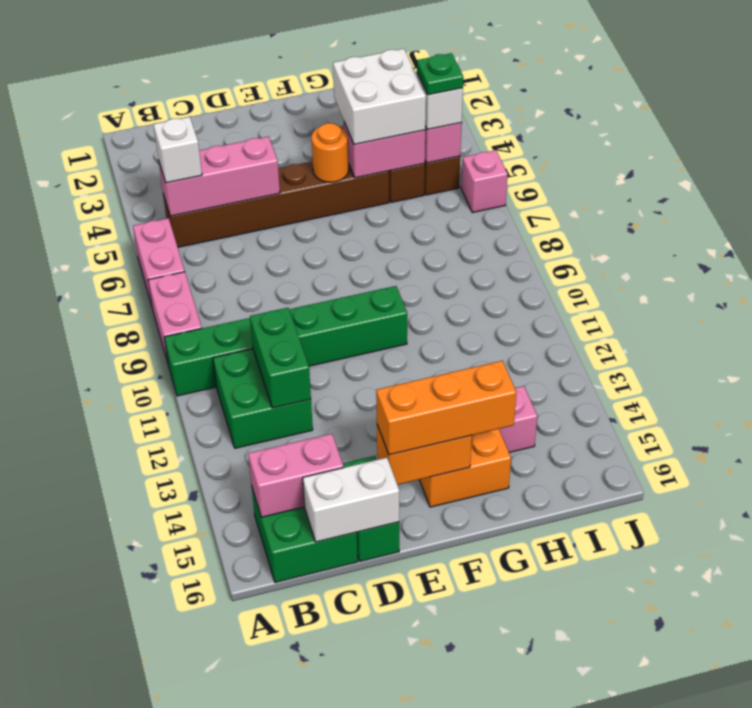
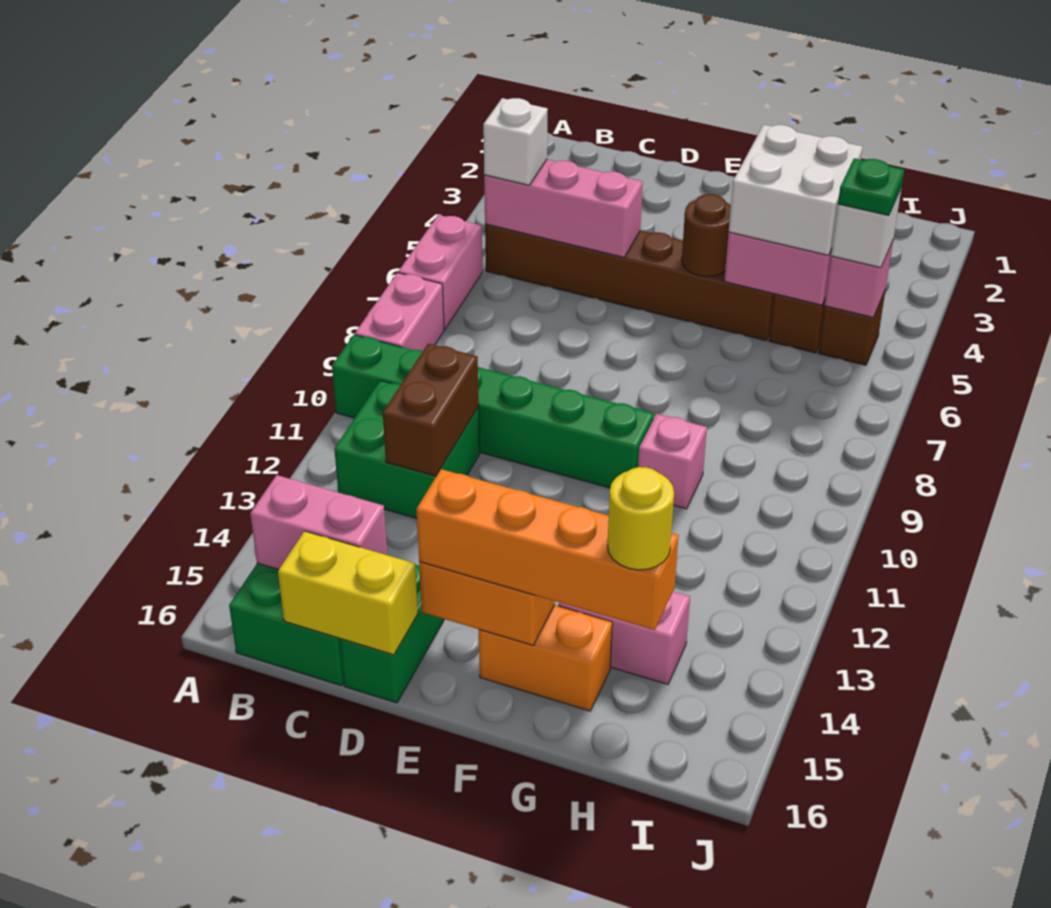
green 1x2 brick [250,308,311,408] -> brown 1x2 brick [383,344,479,476]
white 1x2 brick [303,458,399,542] -> yellow 1x2 brick [278,531,418,655]
orange 1x3 brick [376,361,516,455] -> orange 1x4 brick [416,469,679,630]
orange 1x1 round brick [312,123,349,182] -> brown 1x1 round brick [682,194,731,277]
none -> yellow 1x1 round brick [608,467,674,570]
pink 1x1 brick [461,150,508,212] -> pink 1x1 brick moved to [638,414,707,509]

